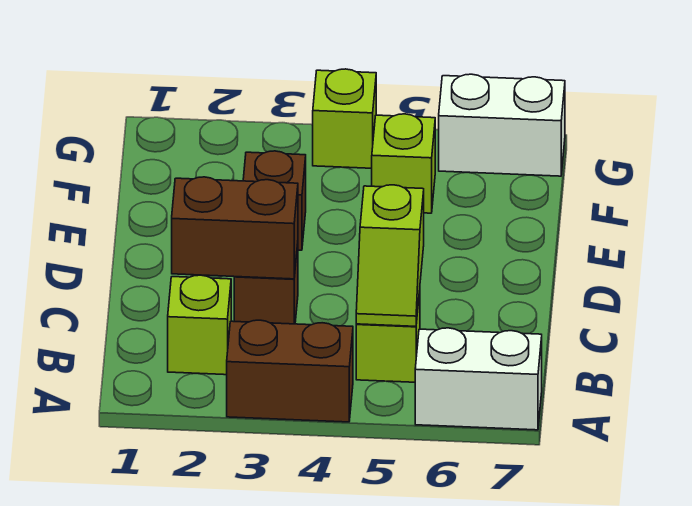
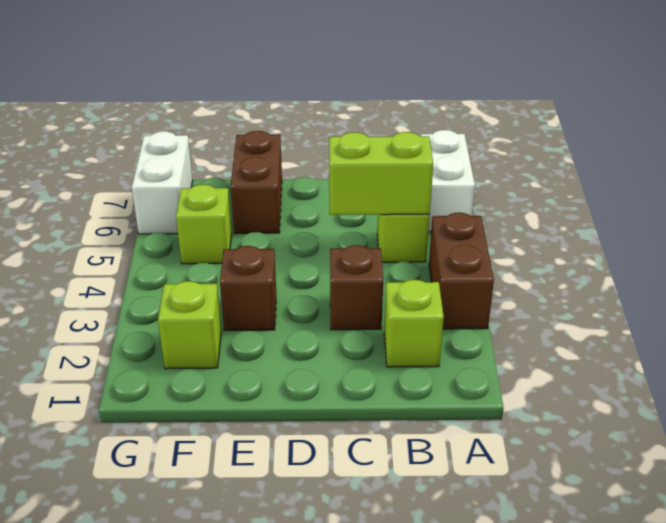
lime 1x2 slope [356,185,424,326] -> lime 1x2 brick [329,132,433,215]
brown 1x2 brick [172,177,298,279] -> brown 1x2 brick moved to [231,131,282,233]
lime 1x1 brick [313,69,376,168] -> lime 1x1 brick moved to [158,281,221,369]

